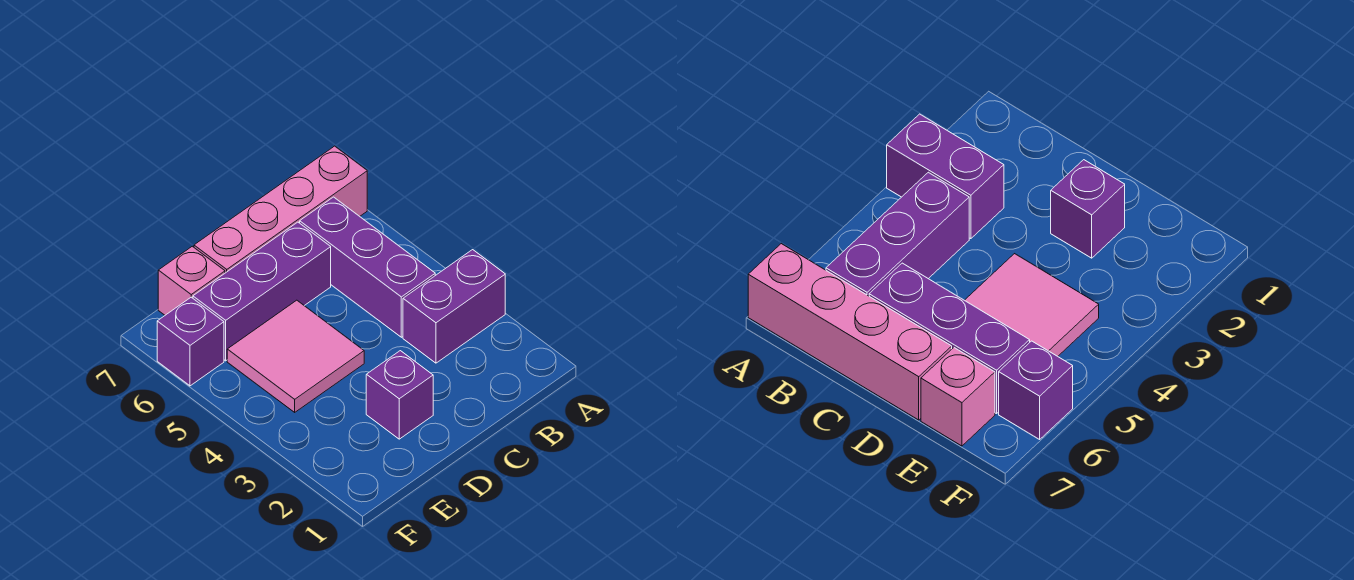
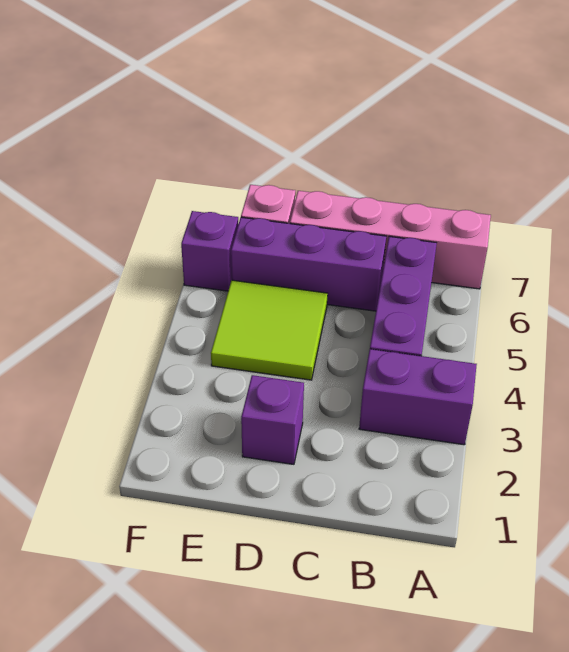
pink 2x2 tile [227,300,364,412] -> lime 2x2 tile [211,280,328,380]

